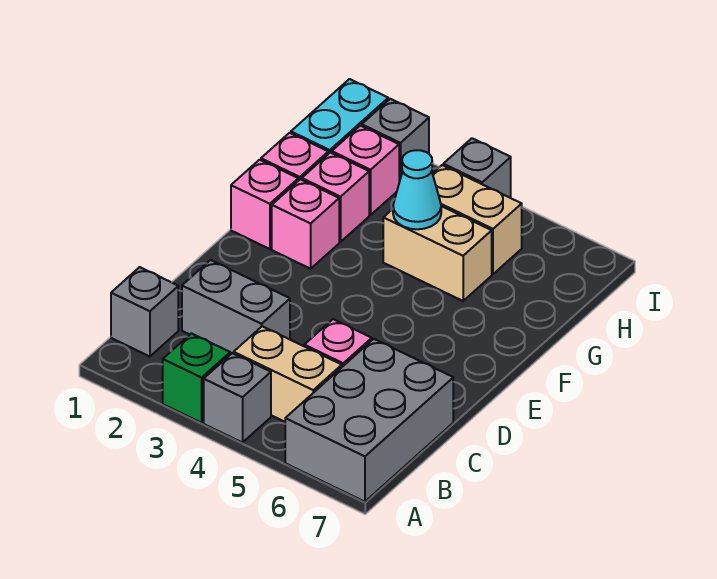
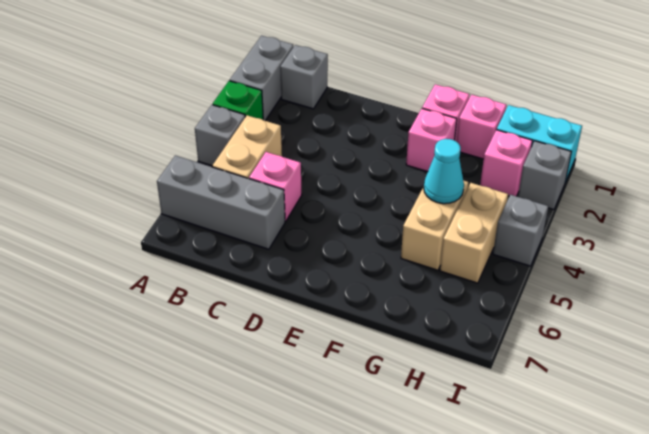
grey 2x3 brick [285,339,453,502] -> grey 1x3 brick [157,155,285,249]
grey 1x2 brick [182,260,290,354] -> grey 1x2 brick moved to [230,36,293,121]
pink 1x1 brick [302,153,369,242] -> none

